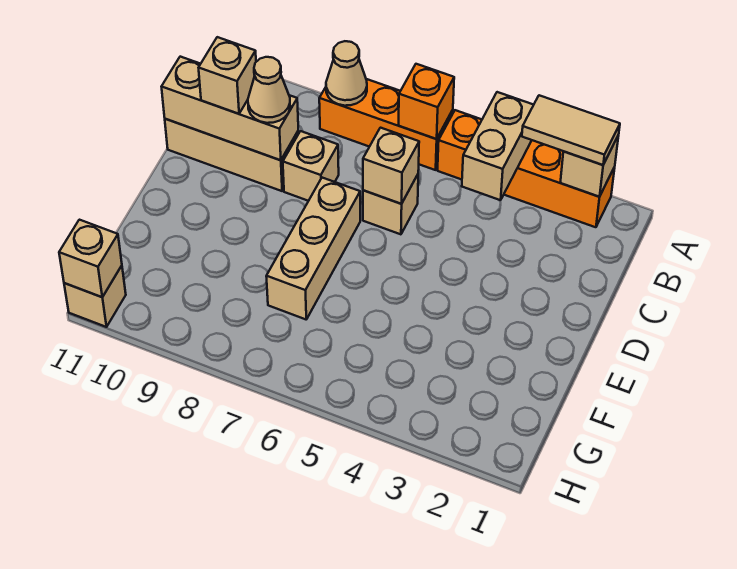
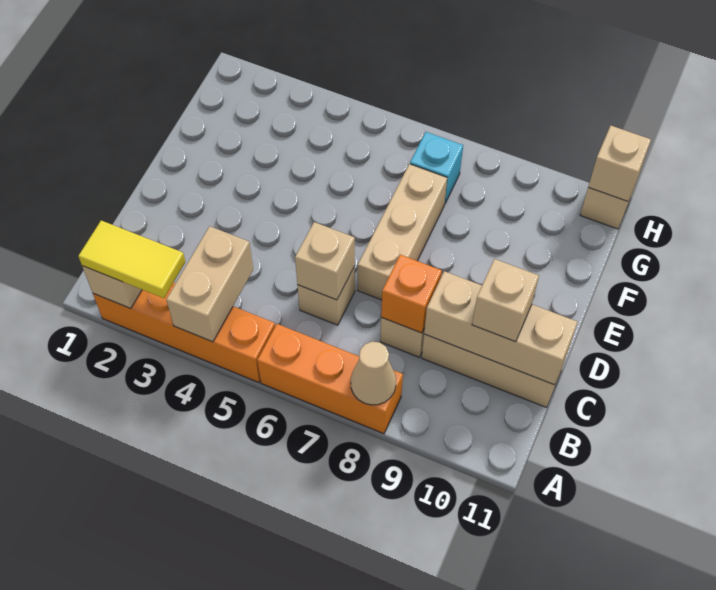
tan 1x2 tile [522,95,620,165] -> yellow 1x2 tile [78,221,185,298]
orange 1x1 brick [399,64,454,139] -> orange 1x1 brick moved to [381,255,442,333]
tan 1x1 cone [248,57,290,123] -> none
none -> cyan 1x1 brick [410,132,463,203]

